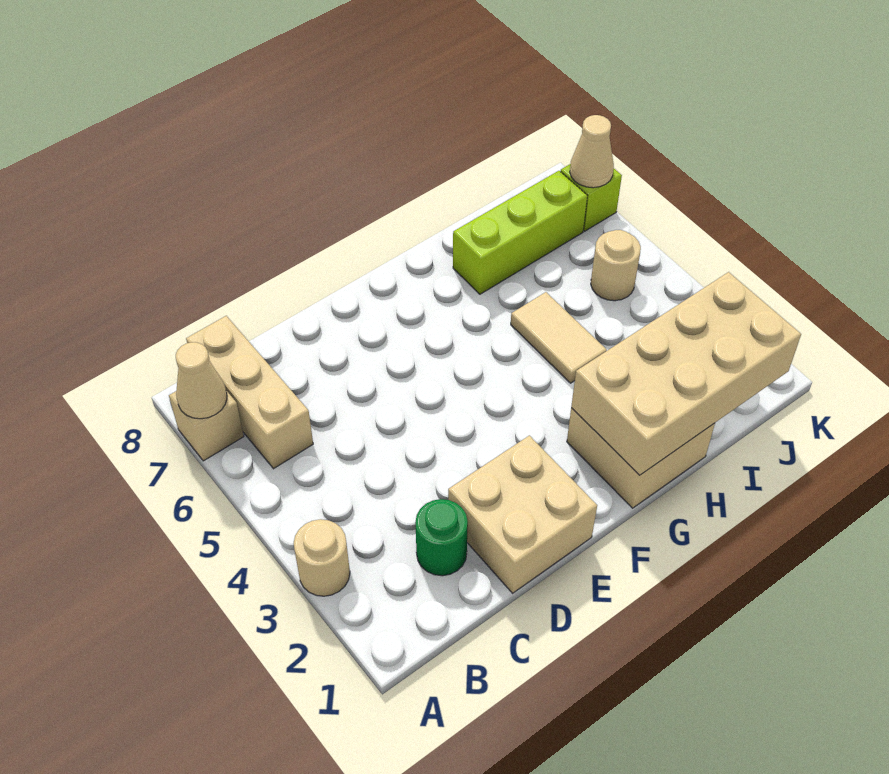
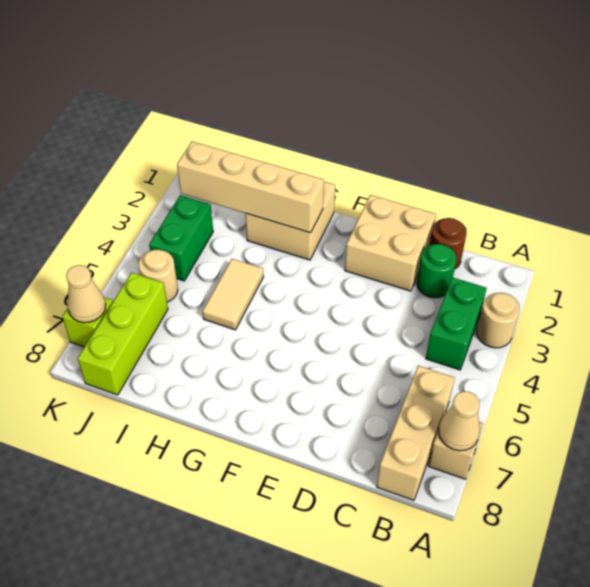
none -> green 1x2 brick [426,277,487,370]
none -> brown 1x1 round brick [430,218,467,269]
tan 2x4 brick [571,272,801,475] -> tan 1x4 brick [177,141,324,233]
lime 1x3 brick [453,171,587,294] -> lime 1x3 brick turned to [78,272,168,395]
none -> green 1x2 brick [149,195,213,281]

